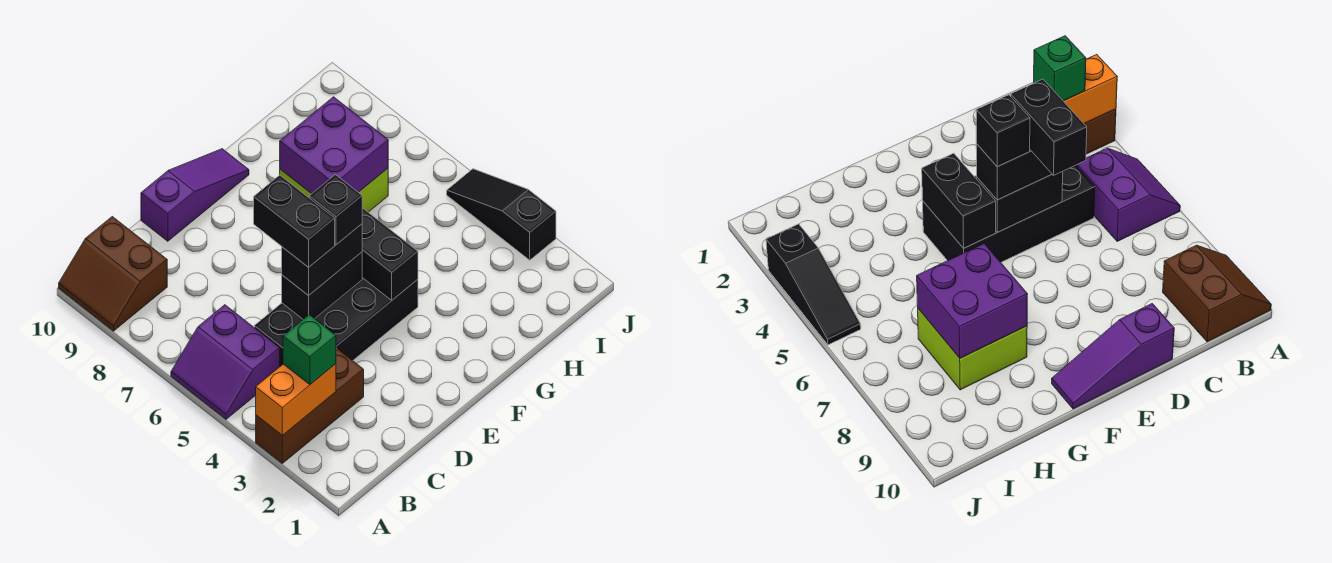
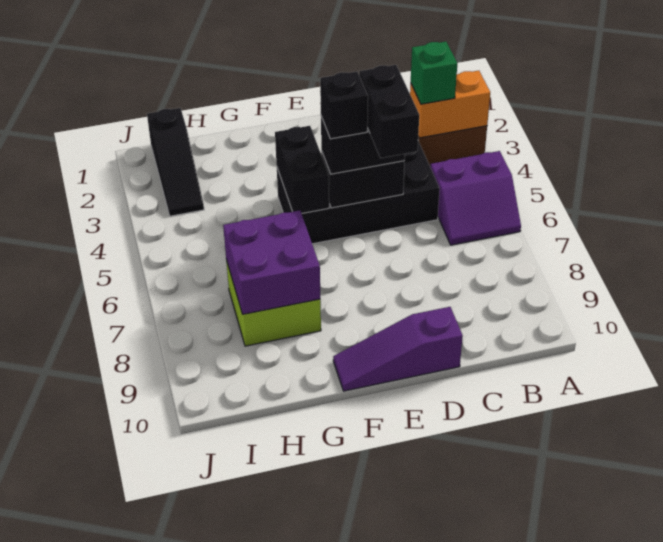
purple 2x2 slope [171,305,280,419] -> purple 2x2 slope turned to [430,151,521,245]
brown 2x2 slope [59,217,167,331] -> none
black 1x3 slope [447,169,556,260] -> black 1x3 slope moved to [147,108,204,216]

